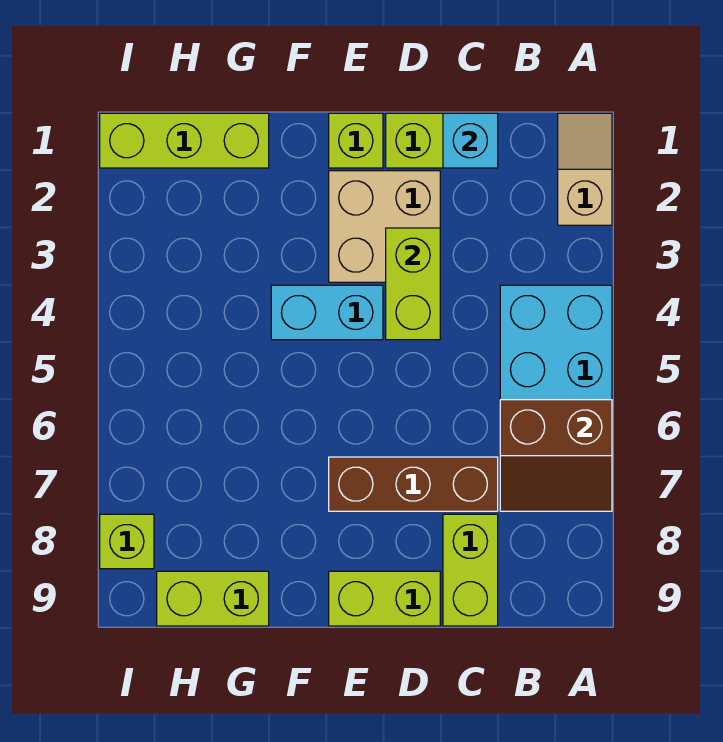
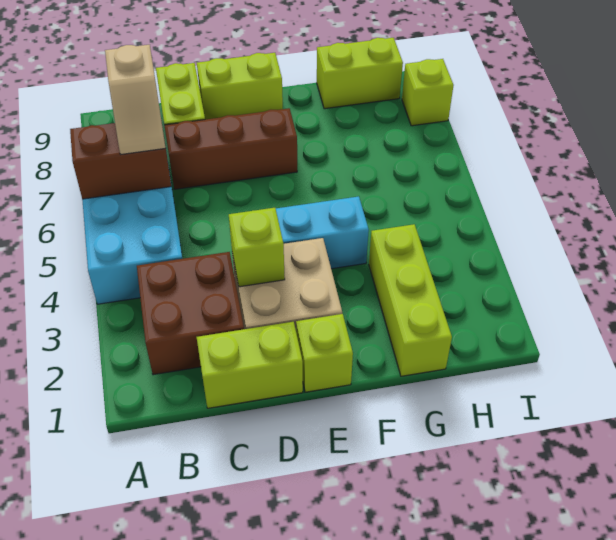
tan 1x2 slope [558,113,612,225] -> tan 1x2 slope moved to [105,45,165,154]
none -> brown 2x2 brick [137,252,244,375]
cyan 1x1 brick [443,113,498,168] -> none
lime 1x2 brick [386,228,440,340] -> lime 1x1 brick [229,208,285,287]
lime 1x3 brick [100,113,269,168] -> lime 1x3 brick turned to [369,224,452,376]

